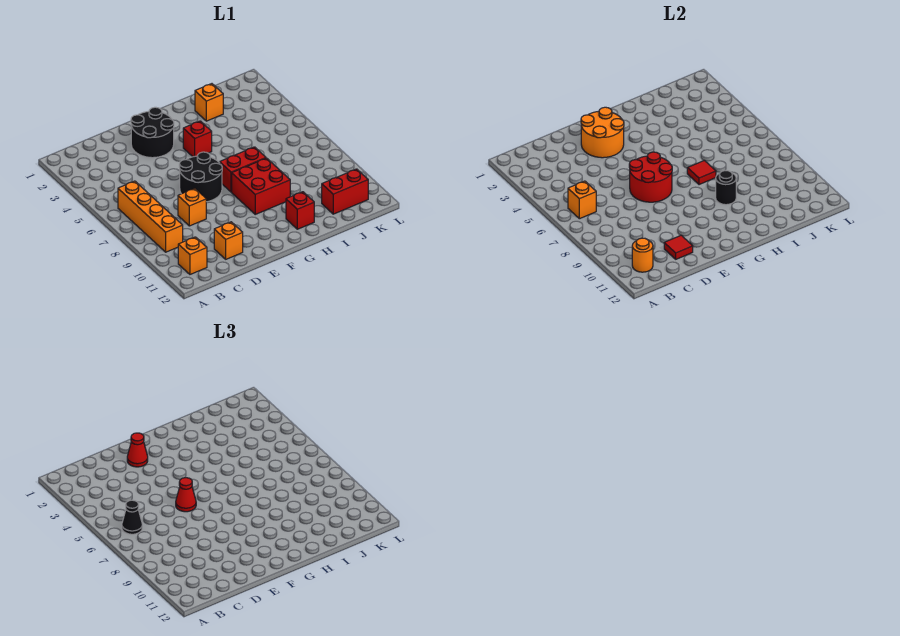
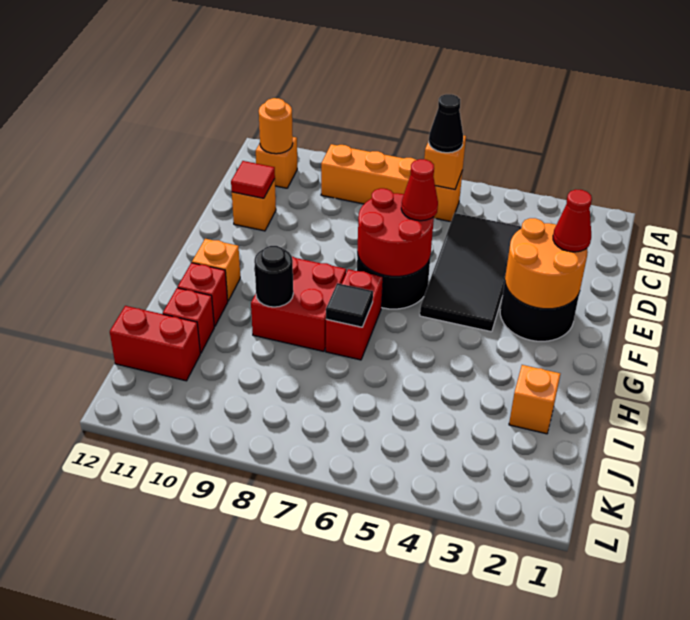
none -> black 2x4 tile [420,213,522,332]
orange 1x1 brick [178,188,206,226] -> orange 1x1 brick moved to [192,239,240,301]
red 1x1 brick [183,121,212,157] -> red 1x1 brick moved to [163,288,214,353]
red 1x1 tile [687,160,716,185] -> black 1x1 tile [326,283,373,327]
red 1x2 brick [322,169,368,214] -> red 1x2 brick turned to [110,306,200,381]

